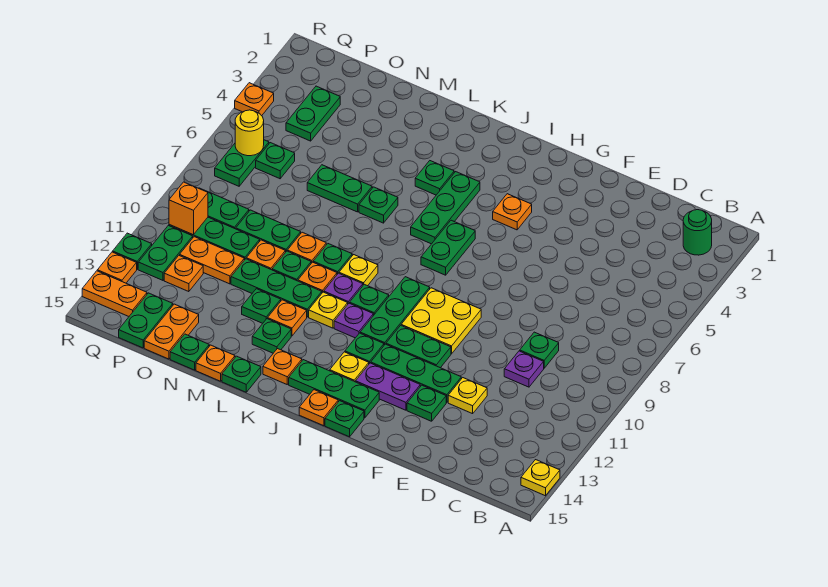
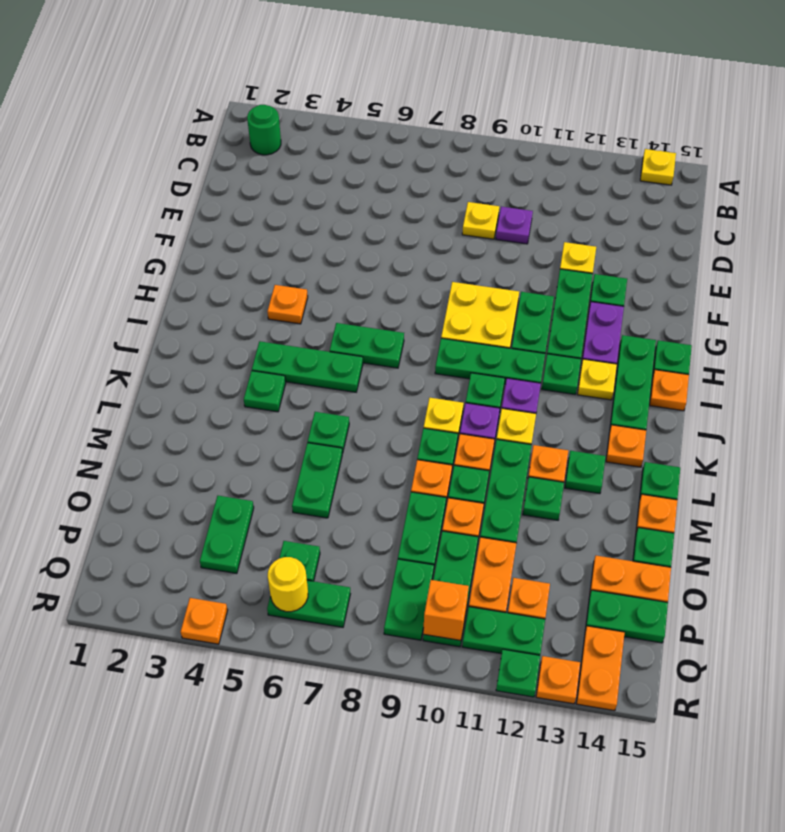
green 1x1 plate [520,332,559,368] -> yellow 1x1 plate [462,202,499,239]
green 1x2 plate [286,86,340,141] -> green 1x2 plate turned to [200,496,254,574]

